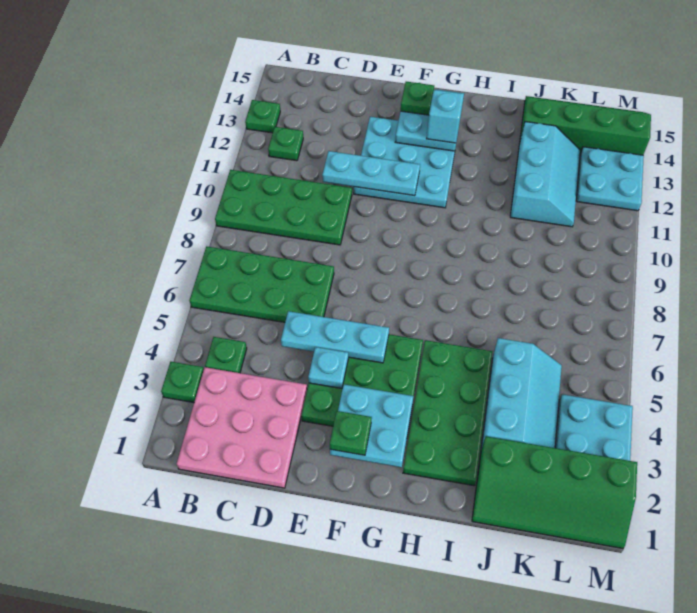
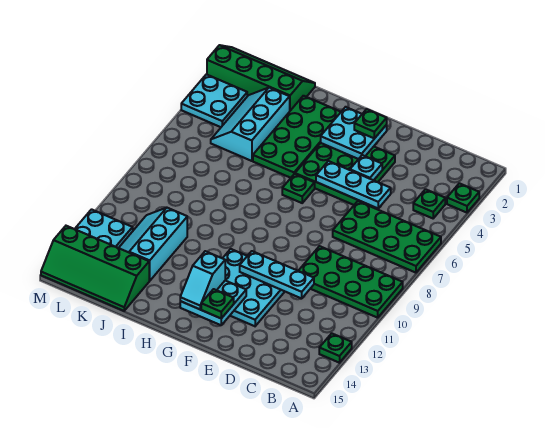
pink 3x3 plate [177,367,307,488] -> none
green 1x1 plate [268,127,303,161] -> green 1x1 plate moved to [282,174,315,203]

